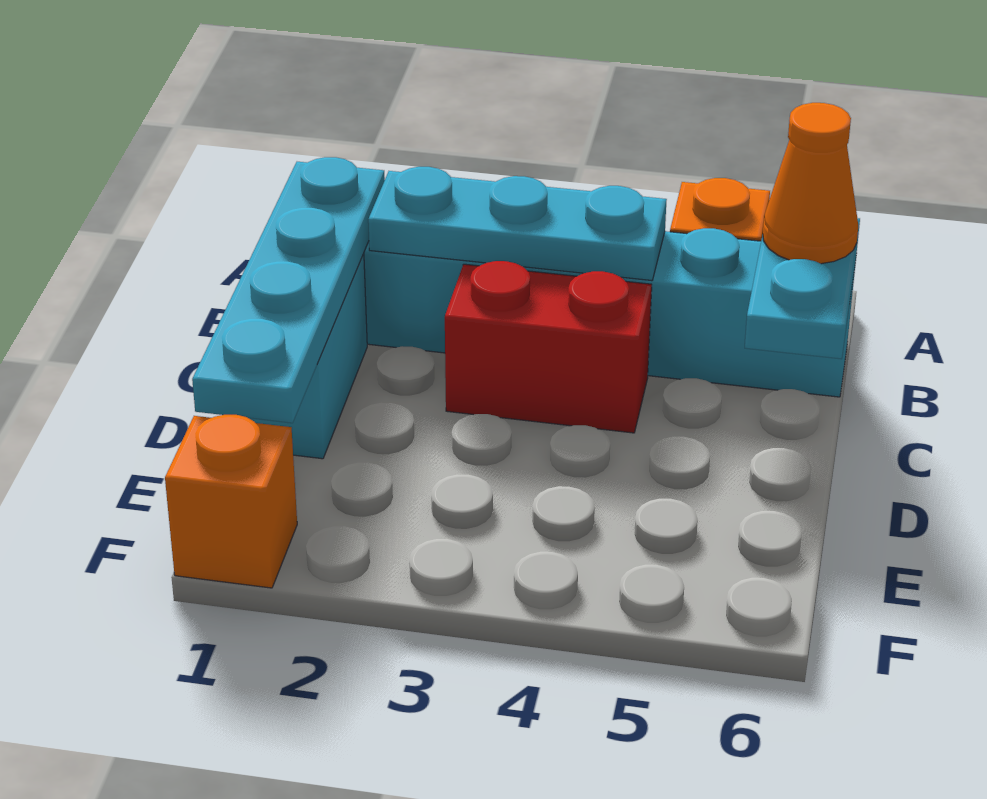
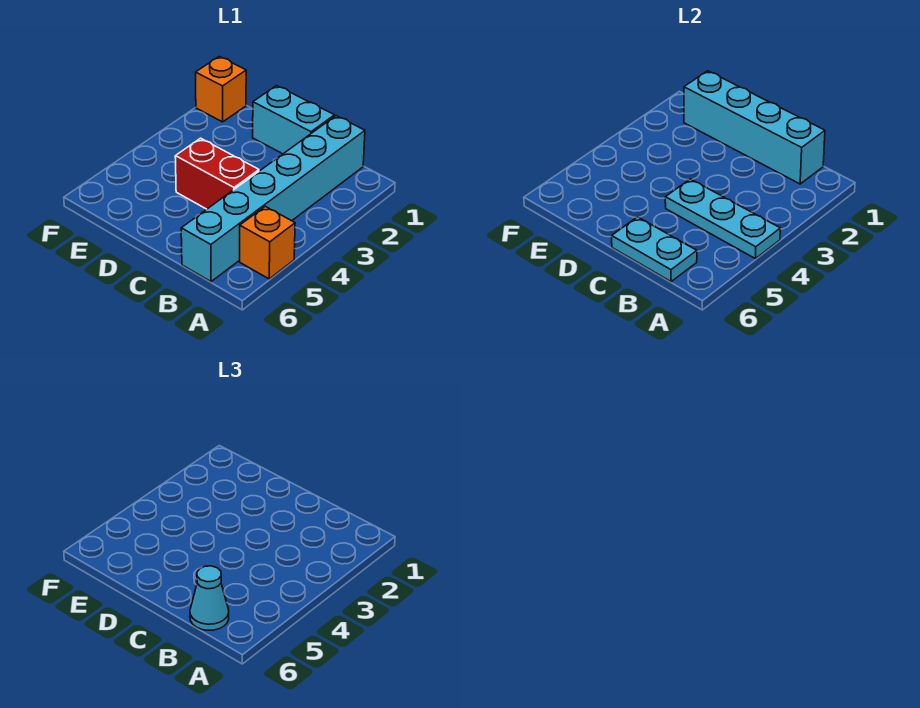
cyan 1x4 plate [192,157,385,423] -> cyan 1x4 brick [684,71,825,184]
cyan 1x3 plate [368,167,667,281] -> cyan 1x3 plate turned to [665,179,780,259]
orange 1x1 cone [763,103,858,264] -> cyan 1x1 cone [190,566,229,630]
red 1x2 brick [445,261,652,433] -> red 1x2 brick turned to [175,138,259,209]

